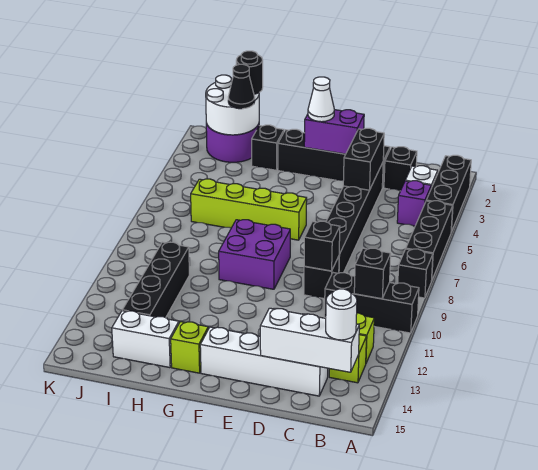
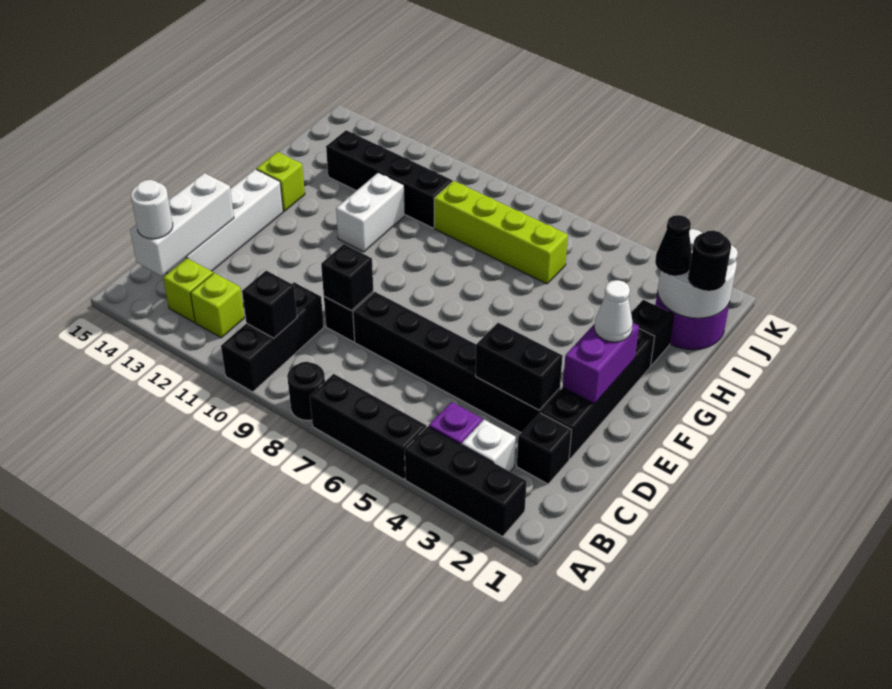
black 1x1 brick [398,249,433,298] -> black 1x1 round brick [287,362,325,420]
lime 1x4 brick [191,179,307,240] -> lime 1x4 brick turned to [434,181,568,284]
purple 2x2 brick [219,220,290,289] -> none
white 1x2 brick [112,311,179,368] -> white 1x2 brick moved to [336,173,405,252]

